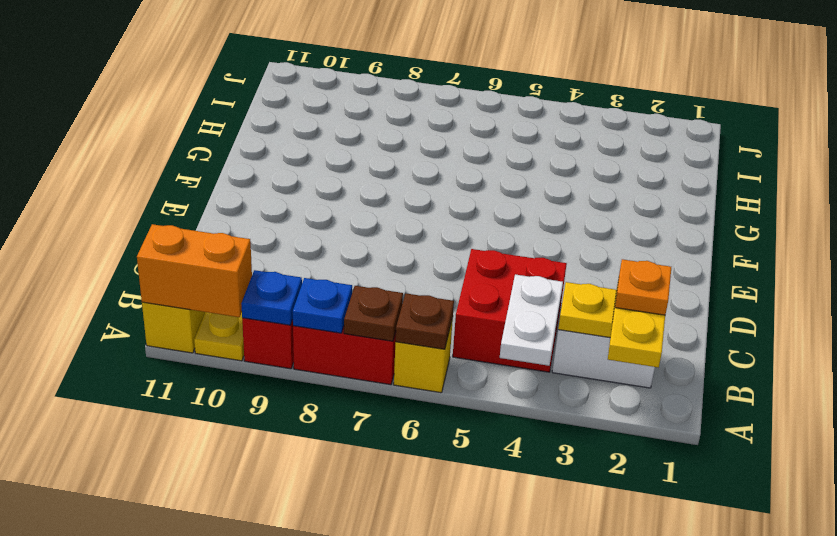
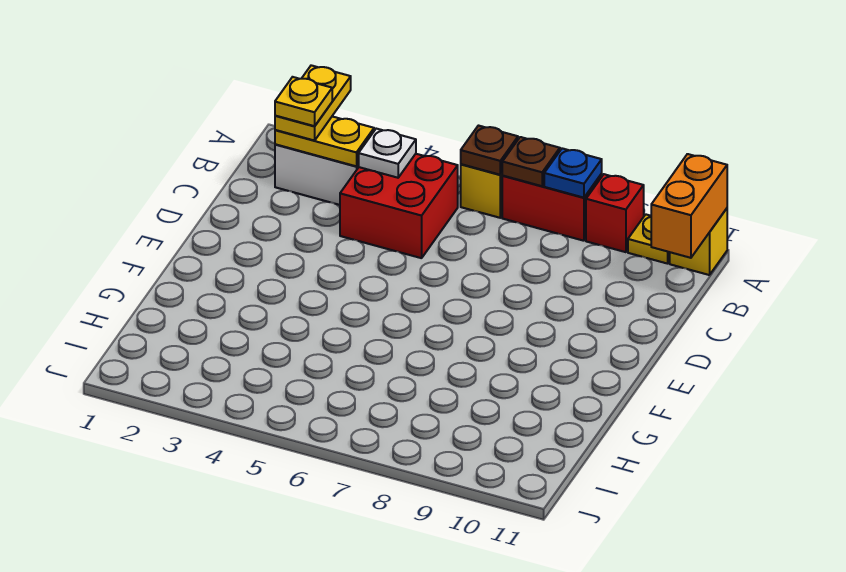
white 1x2 plate [500,274,563,366] -> white 1x1 plate [359,129,416,178]
blue 1x1 plate [241,270,302,325] -> none
orange 1x2 brick [137,224,252,317] -> orange 1x2 brick turned to [651,154,727,258]
orange 1x1 plate [615,259,671,315] -> yellow 1x1 plate [275,77,332,126]

